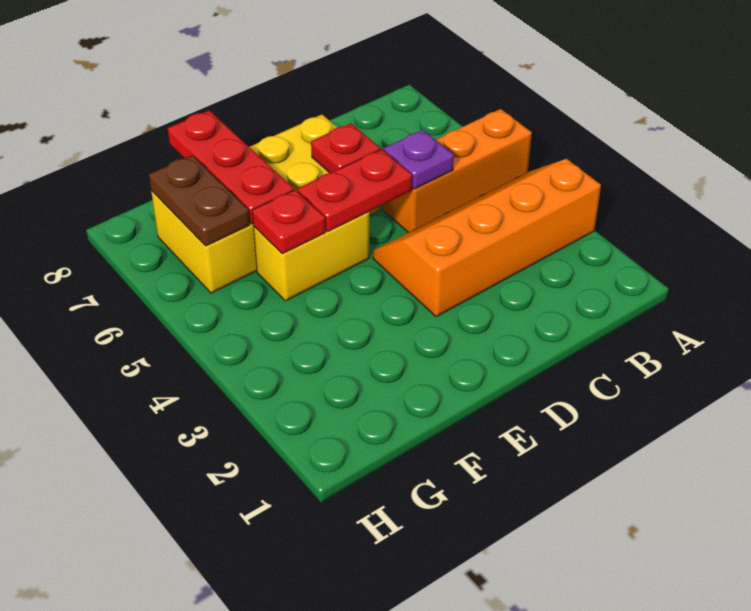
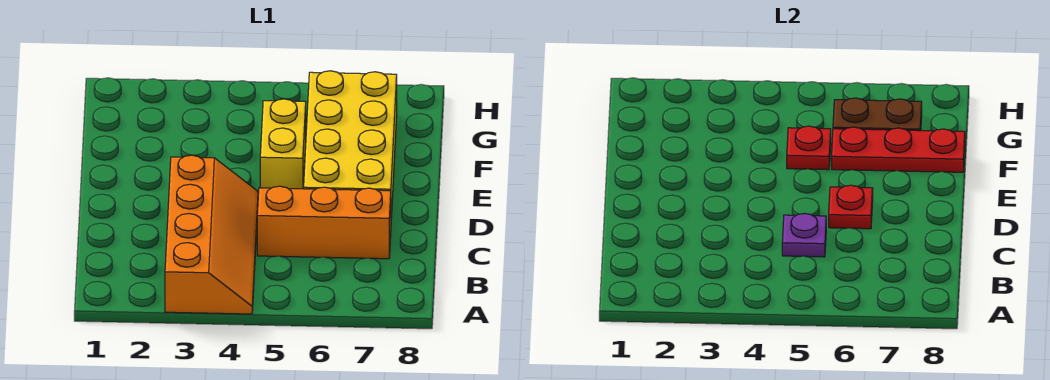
orange 1x3 brick [383,109,532,233] -> orange 1x3 brick turned to [257,186,391,259]
red 1x2 plate [297,149,412,231] -> none

